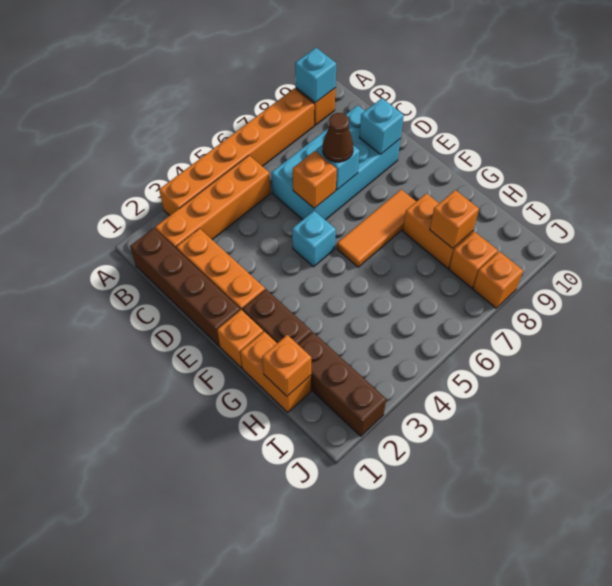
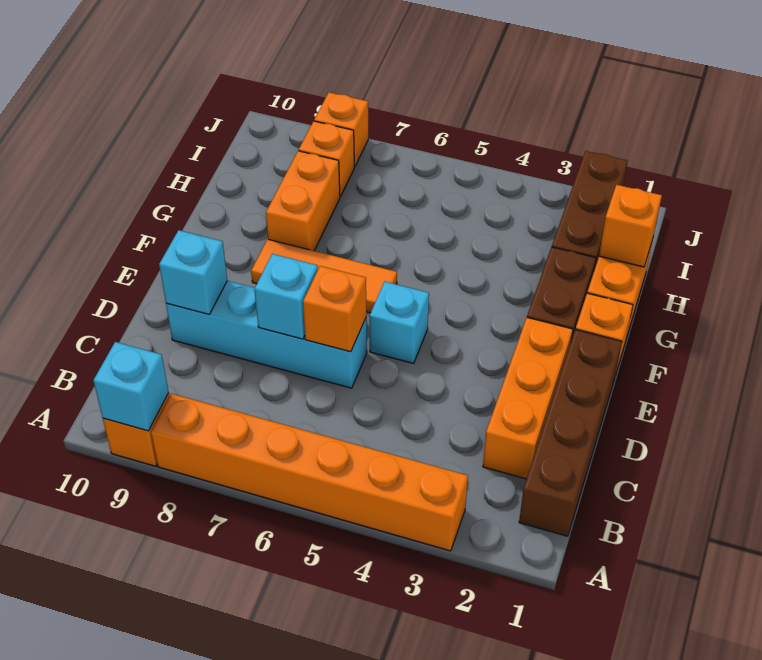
orange 1x4 brick [155,155,270,249] -> none
cyan 2x4 brick [271,105,400,220] -> cyan 1x4 brick [166,281,367,388]
brown 1x1 cone [323,113,353,162] -> none
orange 1x1 brick [430,190,479,248] -> none

